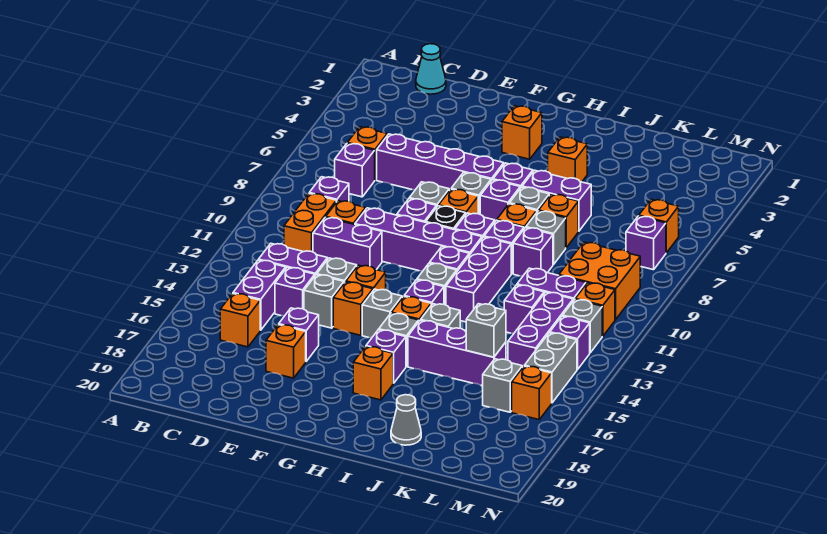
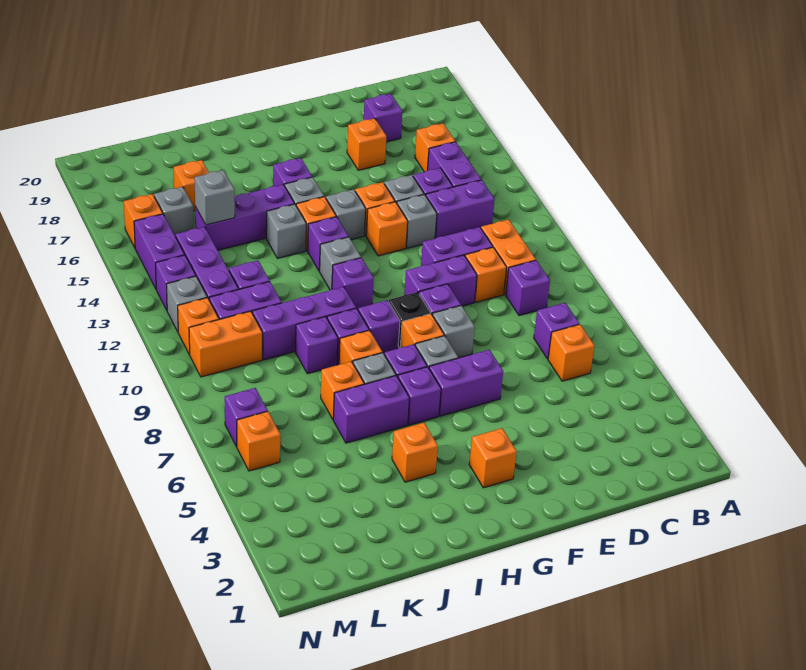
cyan 1x1 cone [416,44,446,94] -> none
purple 1x4 brick [377,134,504,190] -> purple 1x2 brick [429,350,503,416]
purple 1x4 brick [355,208,482,271] -> purple 1x2 brick [404,255,477,306]
purple 1x1 brick [279,308,319,361] -> purple 1x1 brick moved to [364,94,402,142]
orange 1x1 brick [353,346,393,400] -> orange 1x1 brick moved to [174,160,209,211]
purple 1x3 brick [446,237,511,322] -> purple 1x3 brick turned to [252,287,356,360]
grey 1x1 brick [526,211,566,264] -> none
grey 1x1 cone [391,395,421,445] -> none
orange 2x2 brick [559,242,640,320] -> orange 1x2 brick [189,311,262,377]
grey 1x2 brick [524,333,577,403] -> purple 1x2 brick [134,214,185,289]

